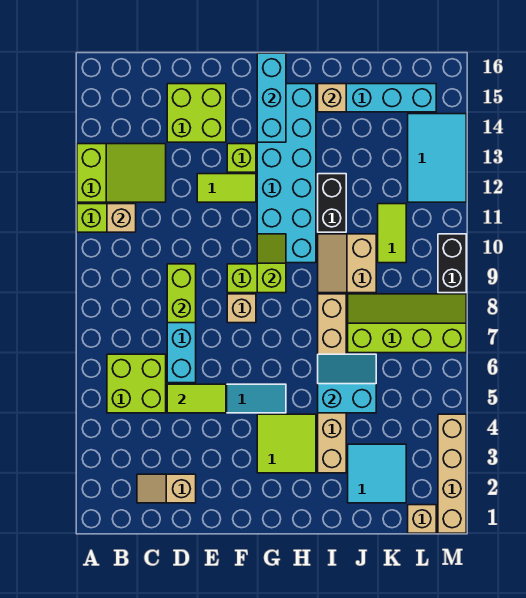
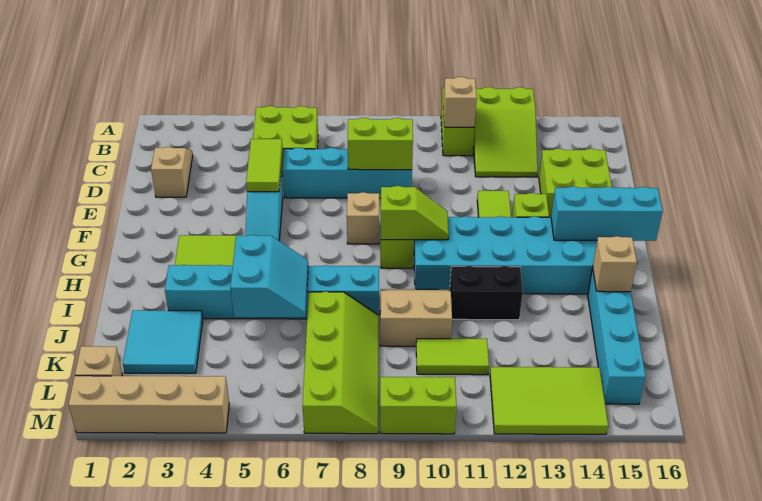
tan 1x6 brick [318,294,346,473] -> cyan 1x6 brick [165,265,379,319]
cyan 2x3 tile [408,114,466,202] -> lime 2x3 tile [490,367,608,434]
black 1x2 brick [438,234,466,293] -> lime 1x2 brick [380,377,456,434]

